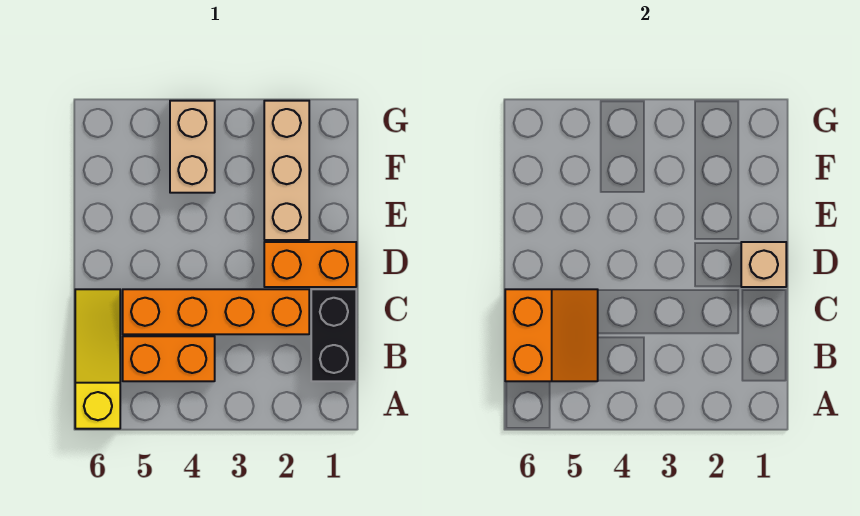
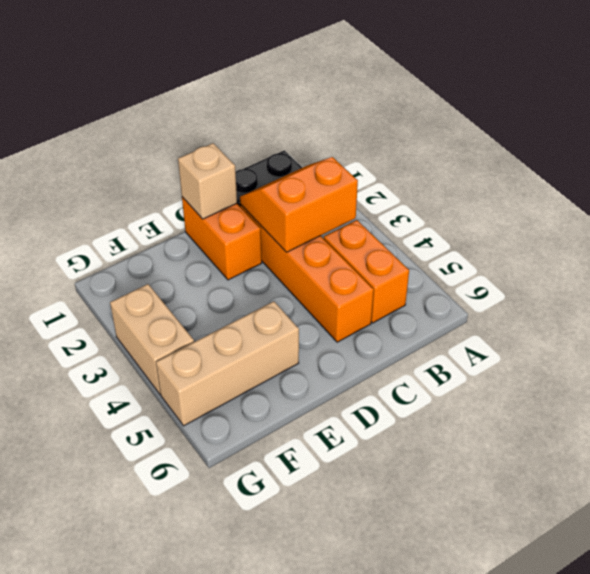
yellow 1x3 slope [75,289,120,429] -> none
orange 2x2 slope [505,289,598,381] -> orange 2x2 slope moved to [240,157,358,252]
tan 1x3 brick [264,101,309,240] -> tan 1x3 brick moved to [156,301,299,426]
tan 1x2 brick [170,101,215,193] -> tan 1x2 brick turned to [110,284,194,394]

